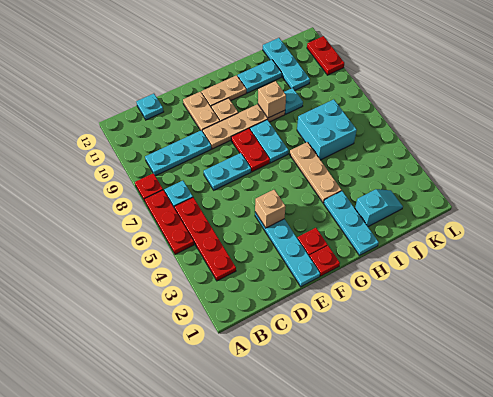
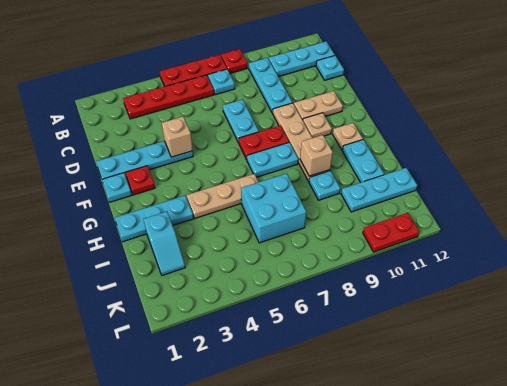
none -> cyan 1x3 plate [269,42,335,77]
red 1x1 plate [309,246,340,276] -> cyan 1x1 plate [102,173,132,202]
tan 1x2 plate [201,75,246,107] -> tan 1x1 plate [333,123,363,150]

